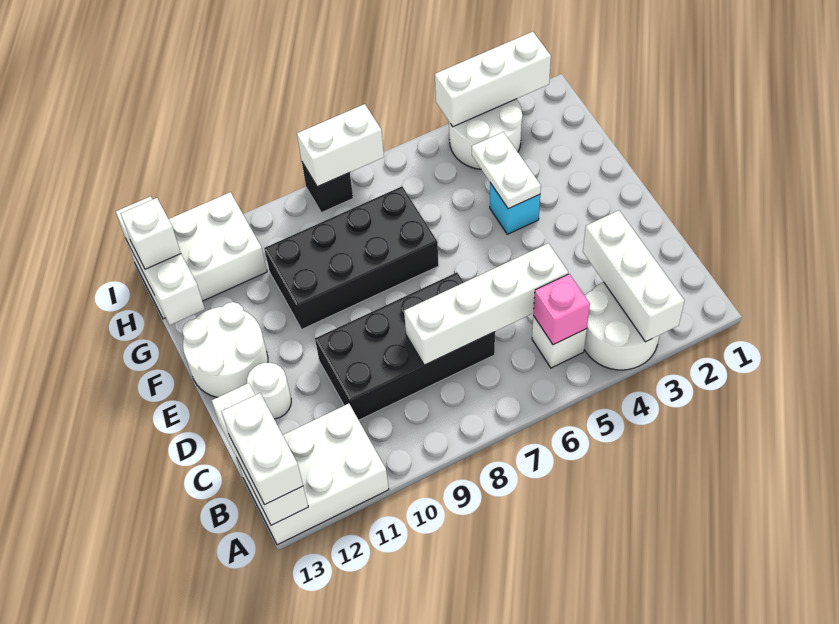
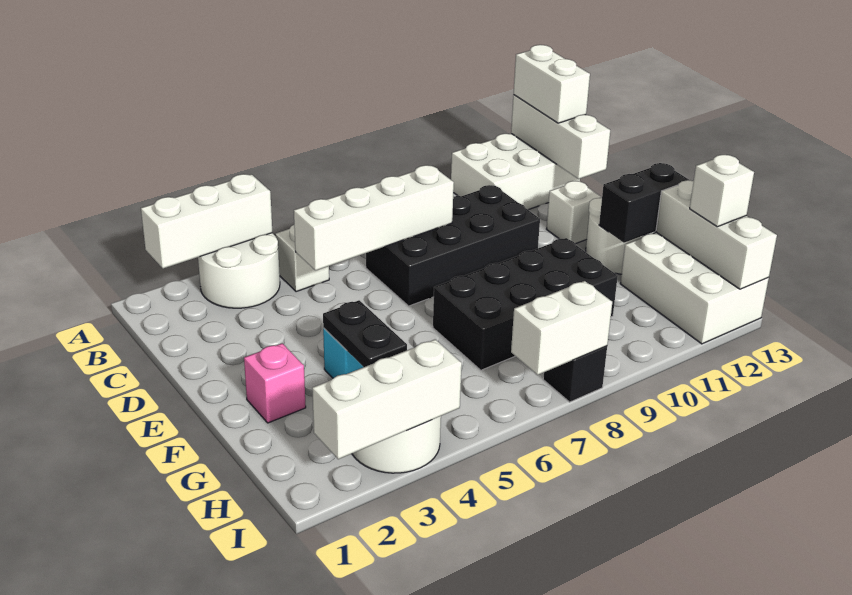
white 1x3 brick [583,210,684,342] -> white 1x3 brick turned to [141,174,272,268]
pink 1x1 brick [533,274,590,345] -> pink 1x1 brick moved to [244,343,306,423]
white 1x1 round brick [247,363,291,419] -> white 1x1 brick [547,181,601,244]
white 1x2 plate [472,132,541,209] -> black 1x2 plate [323,300,407,367]
none -> black 1x2 brick [599,163,689,243]
white 2x3 brick [126,192,267,319] -> white 2x3 brick turned to [620,232,769,344]

